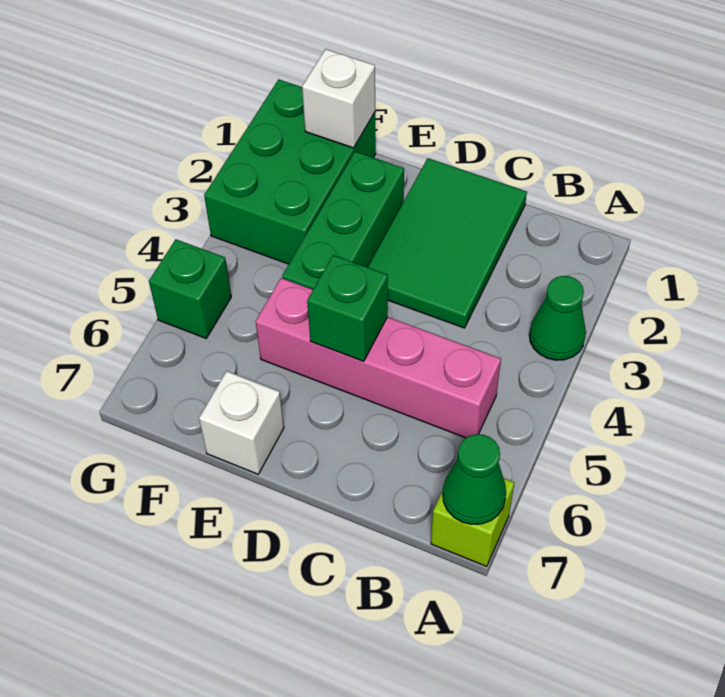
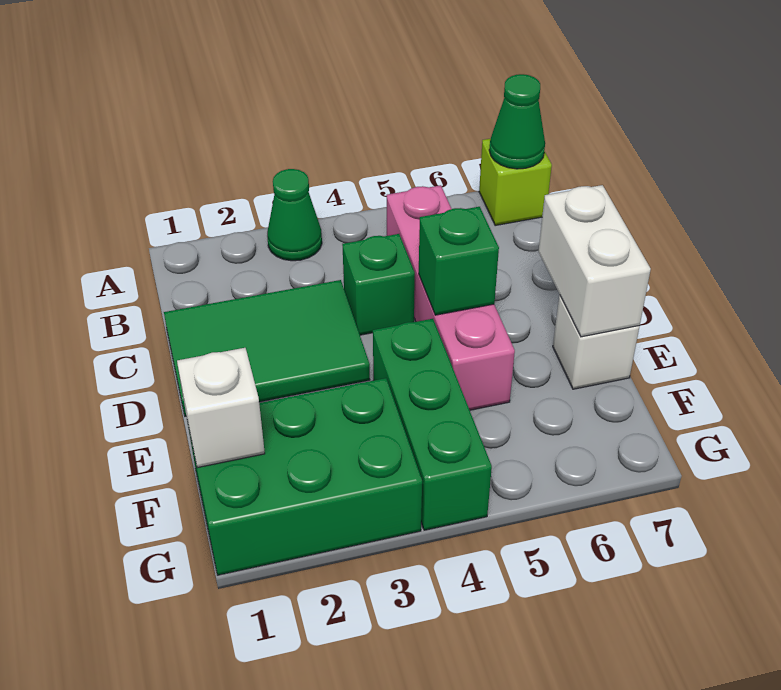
none -> white 1x2 brick [539,185,651,337]
green 1x3 brick [282,152,404,289] -> green 1x3 brick turned to [373,319,492,530]
green 1x1 brick [149,239,231,338] -> green 1x1 brick moved to [342,234,415,335]

